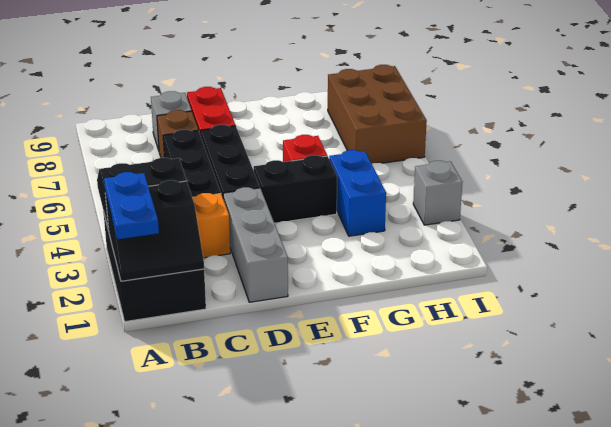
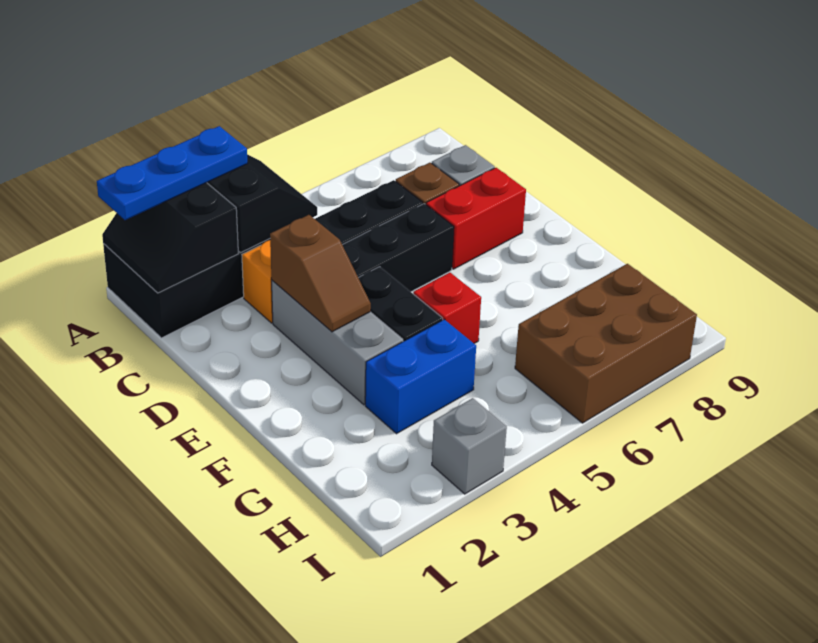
blue 1x2 plate [104,172,159,239] -> blue 1x3 plate [97,126,248,220]
grey 1x3 brick [223,187,288,302] -> grey 1x3 brick turned to [272,281,403,405]
none -> brown 1x2 slope [270,215,371,332]

